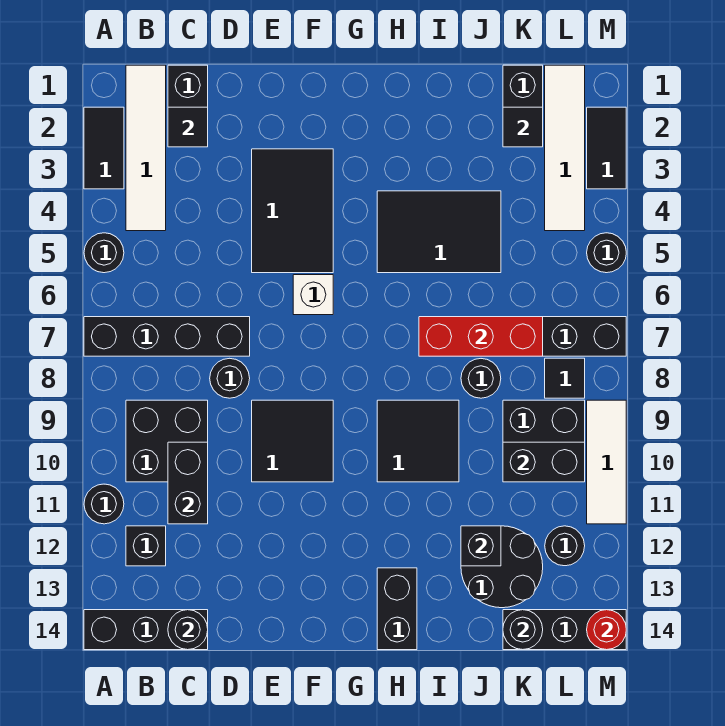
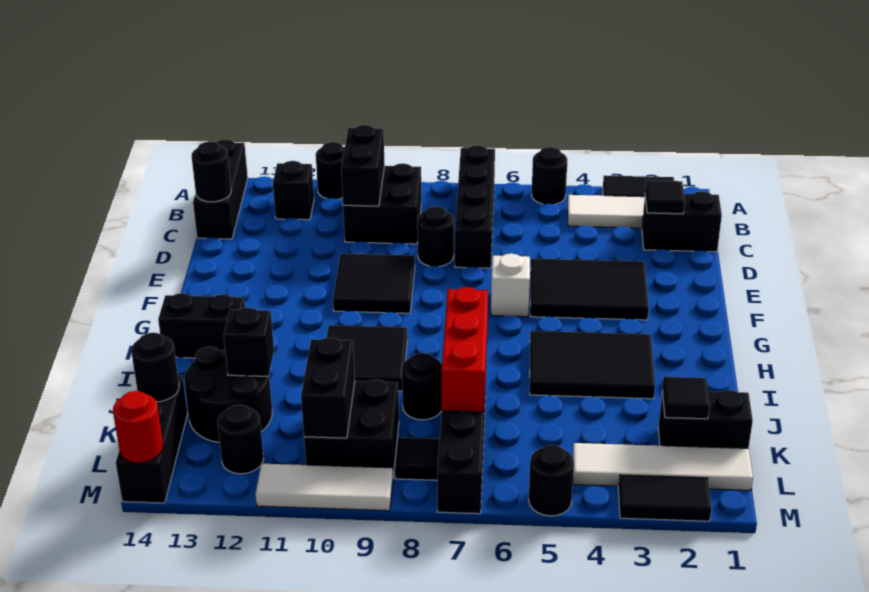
black 1x2 brick [168,442,208,524] -> black 1x2 brick turned to [341,125,385,206]
black 2x3 tile [377,191,501,273] -> black 2x3 tile turned to [530,331,655,399]

